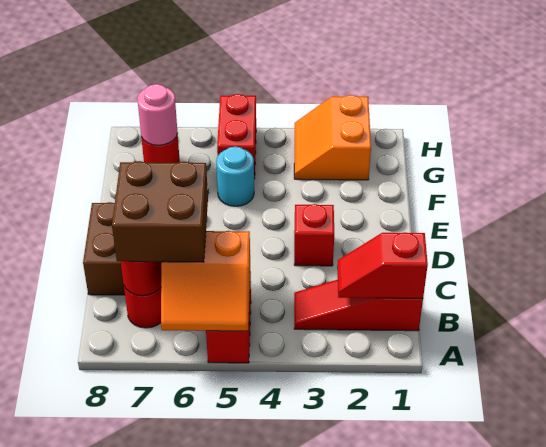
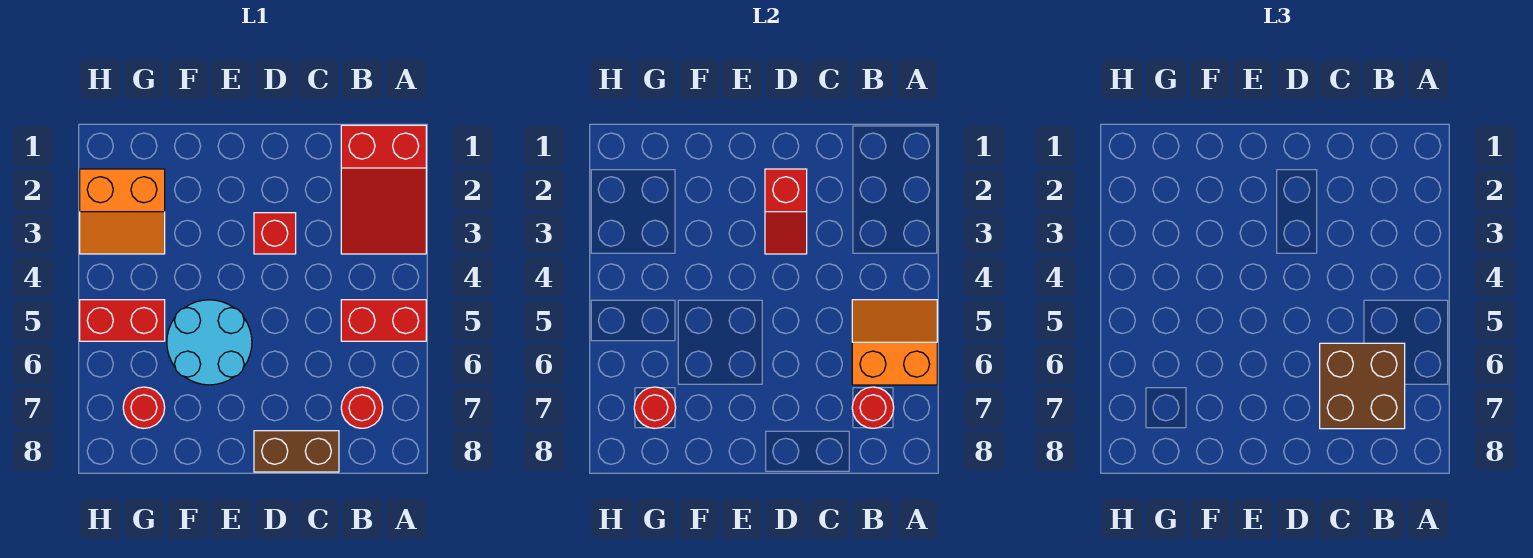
orange 2x2 slope [161,231,250,331] -> orange 2x2 slope turned to [852,300,937,385]
red 1x3 slope [294,280,423,331] -> red 2x3 slope [341,125,426,254]
red 1x2 slope [337,232,428,298] -> red 1x2 slope moved to [765,169,807,254]
cyan 1x1 round brick [216,146,254,206] -> cyan 2x2 round brick [167,300,252,385]
pink 1x1 round brick [137,84,178,145] -> red 1x1 round brick [634,387,676,428]

